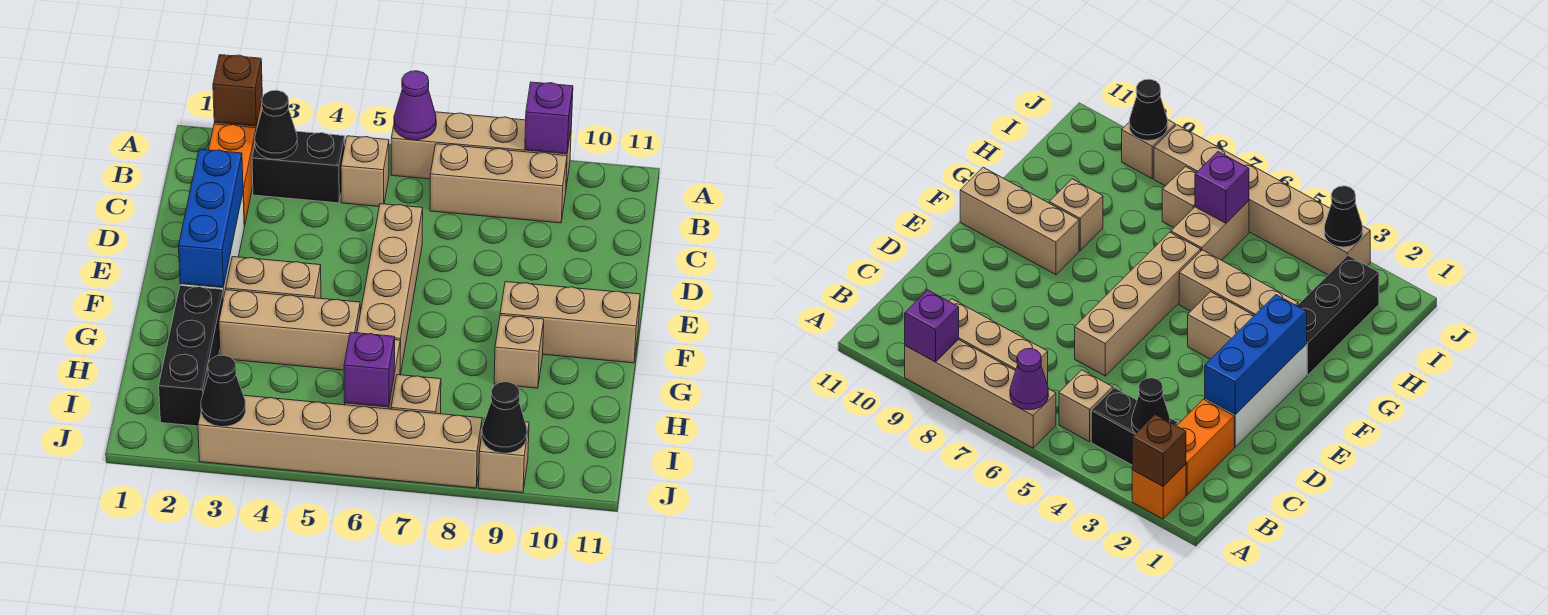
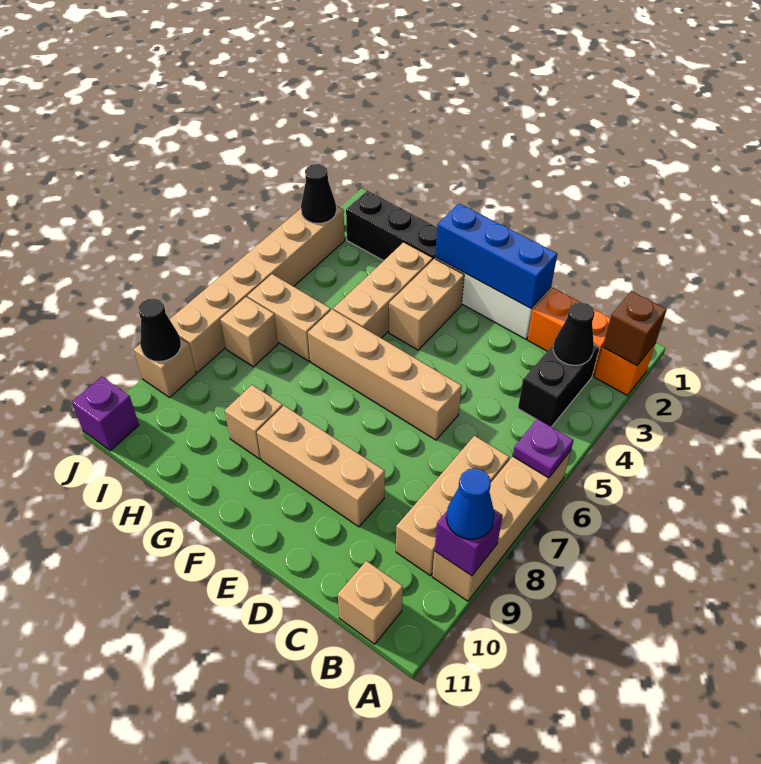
purple 1x1 cone [394,71,436,140] -> purple 1x1 plate [513,419,574,478]
none -> blue 1x1 cone [446,468,495,539]
tan 1x1 brick [341,136,389,207] -> tan 1x1 brick moved to [338,561,403,644]
tan 1x3 brick [500,282,640,363] -> tan 1x3 brick turned to [257,406,385,527]
purple 1x1 brick [344,332,395,407] -> purple 1x1 brick moved to [72,377,139,451]

